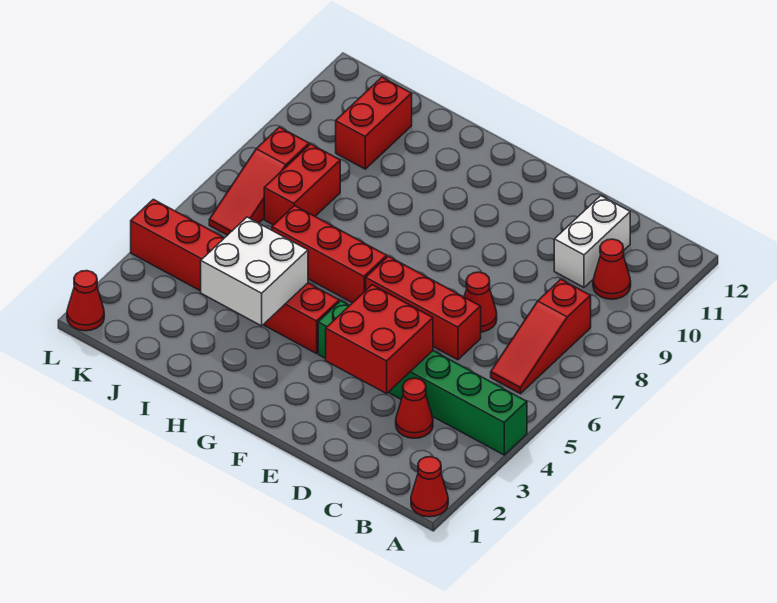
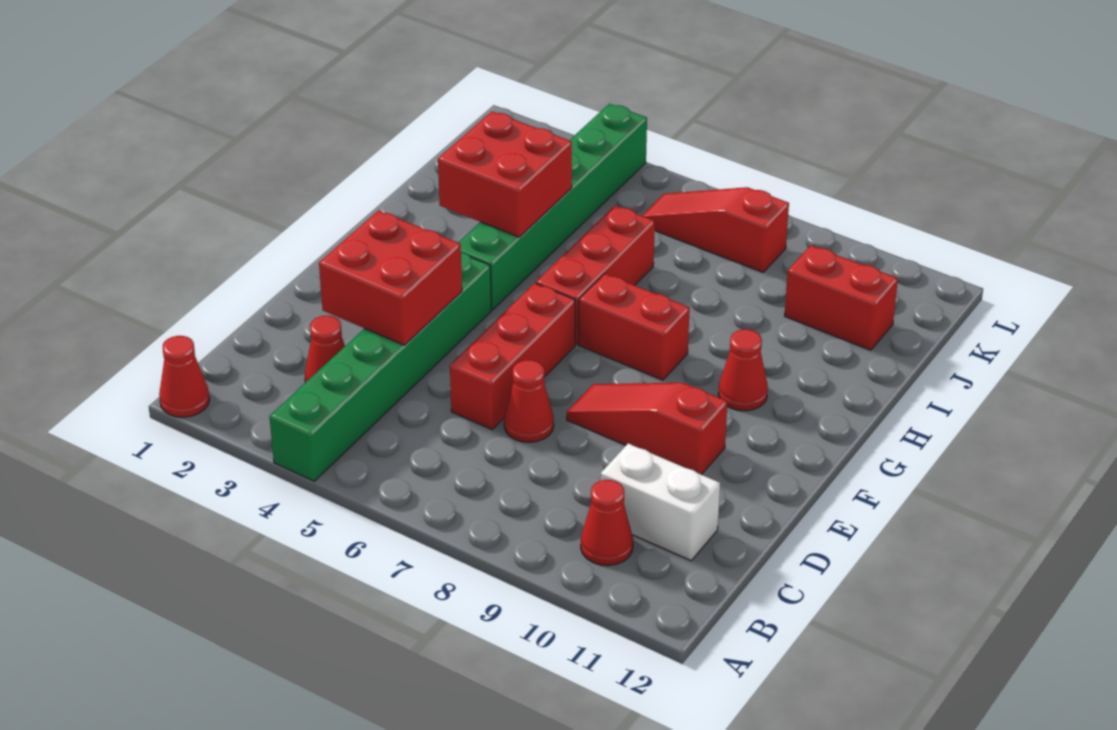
red 1x3 slope [491,280,591,394] -> red 1x3 slope moved to [567,383,727,475]
red 1x6 brick [131,199,339,354] -> green 1x6 brick [458,104,647,310]
white 2x2 brick [201,217,308,326] -> red 2x2 brick [438,111,572,237]
red 1x2 brick [264,144,340,225] -> red 1x2 brick moved to [579,274,690,380]
red 1x1 cone [67,271,104,331] -> red 1x1 cone moved to [718,329,768,411]

